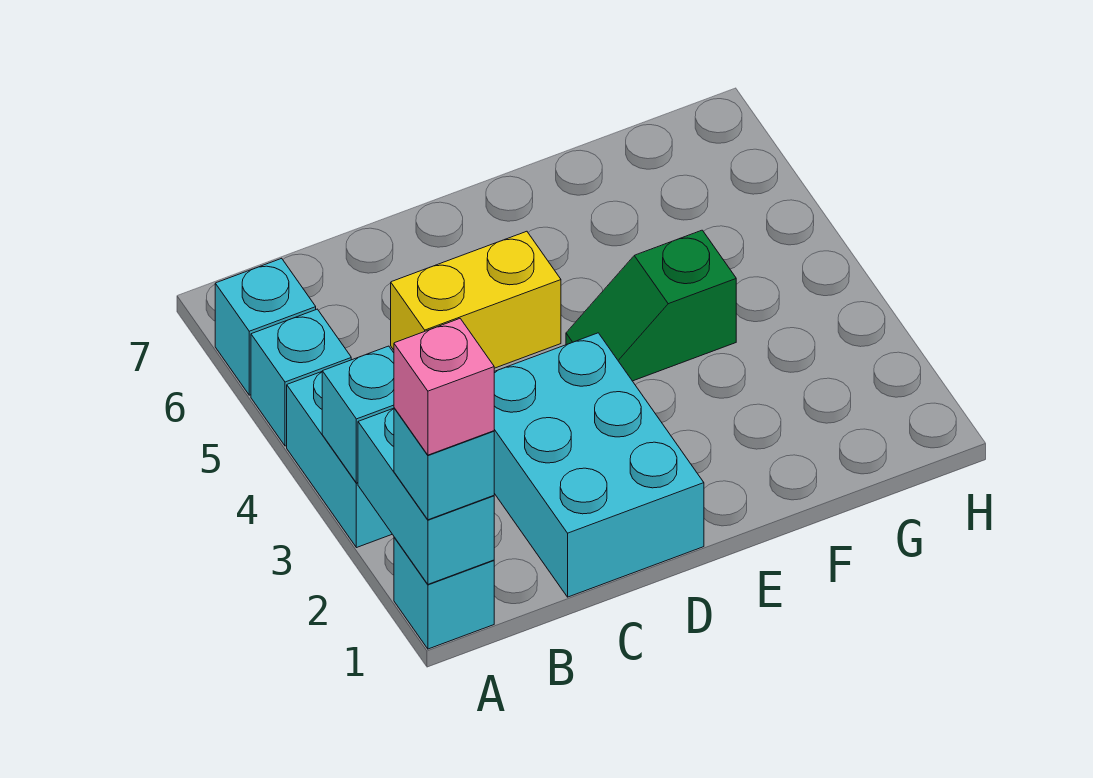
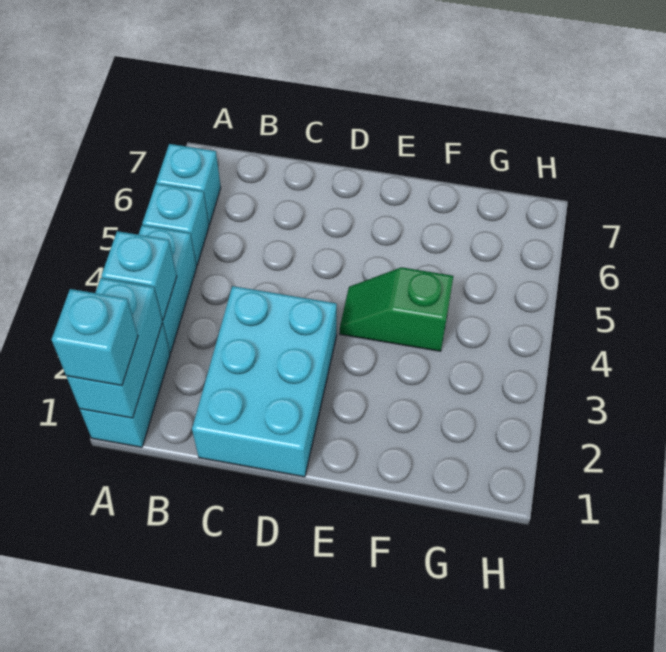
cyan 1x1 brick [394,537,494,649] -> cyan 1x2 brick [80,323,170,447]
pink 1x1 brick [394,319,494,455] -> none
yellow 1x2 brick [391,231,561,368] -> none

